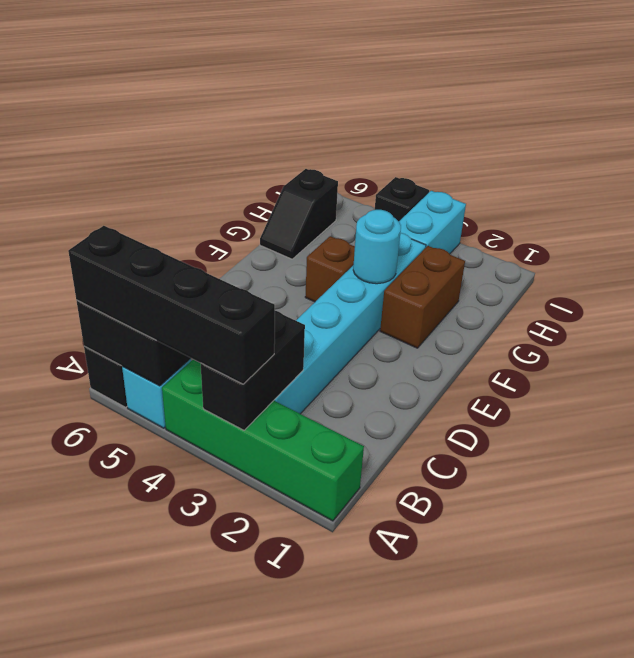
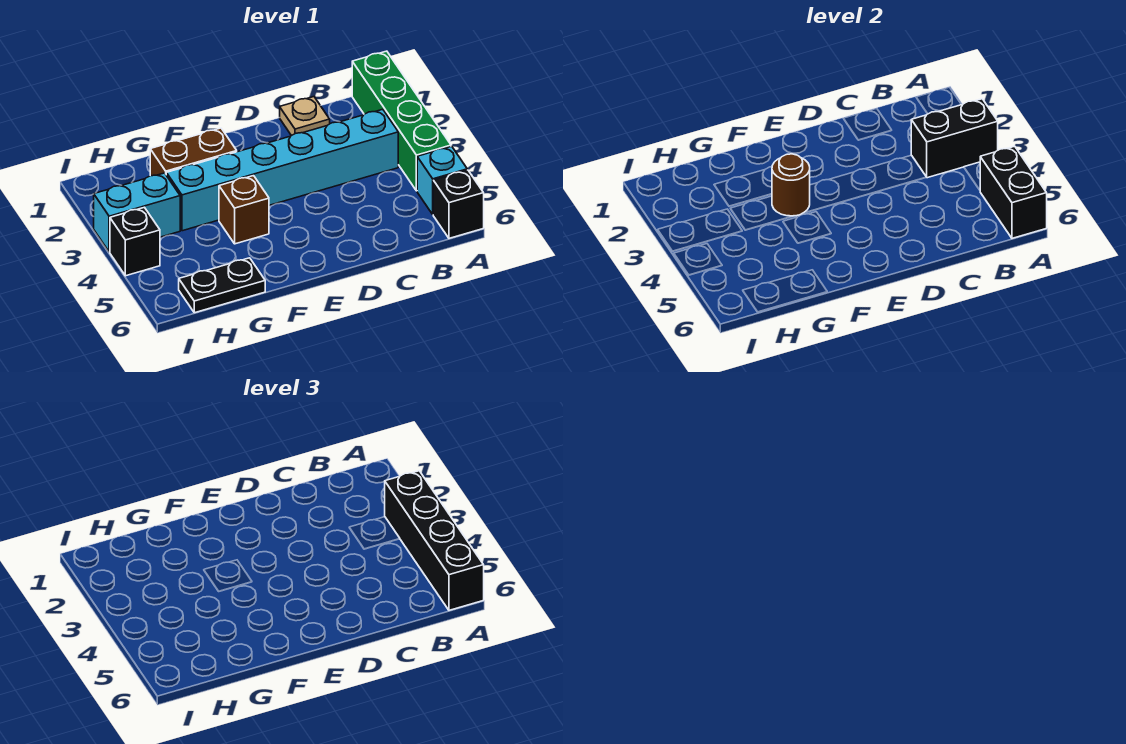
none -> tan 1x1 plate [280,97,330,136]
cyan 1x1 round brick [353,210,401,284] -> brown 1x1 round brick [772,154,810,216]
black 1x2 slope [260,169,338,259] -> black 1x2 plate [179,258,265,313]

